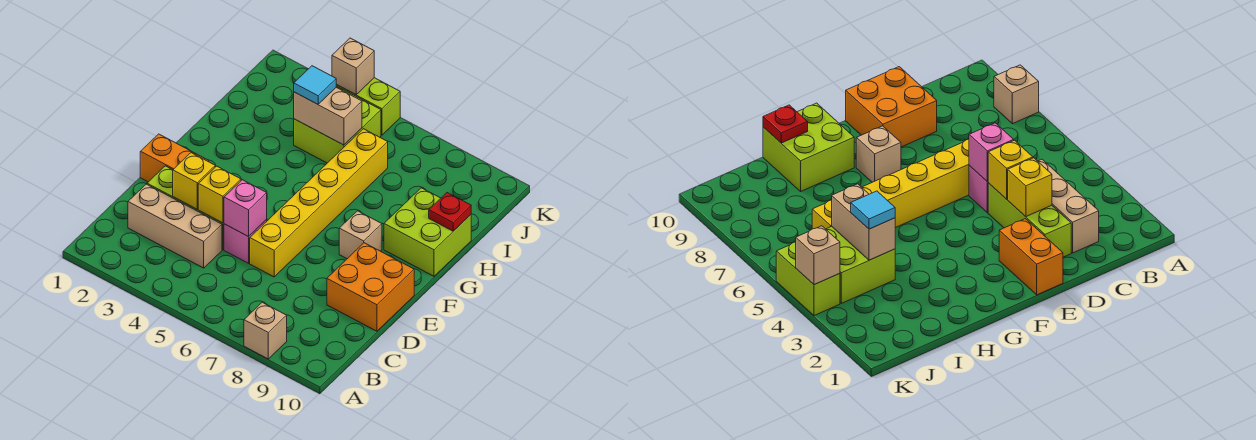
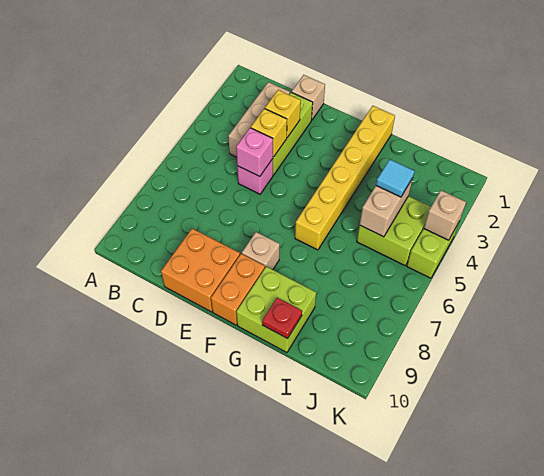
tan 1x1 brick [244,302,287,359] -> tan 1x1 brick moved to [292,75,325,120]
yellow 1x6 brick [250,129,388,277] -> yellow 1x6 brick turned to [295,106,395,250]
orange 1x2 brick [140,134,209,182] -> orange 1x2 brick moved to [211,254,265,325]

